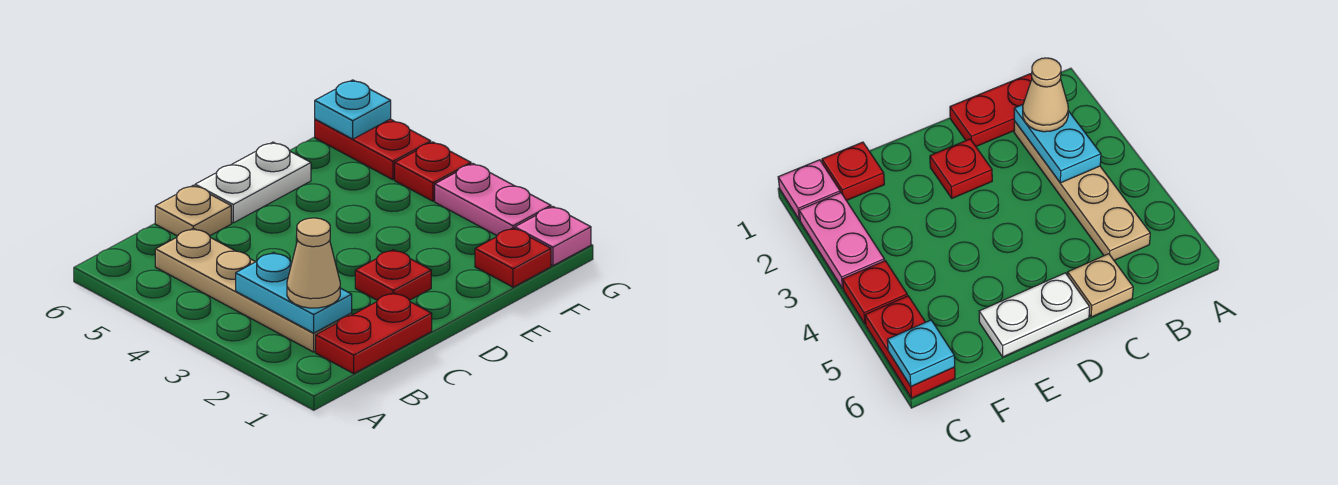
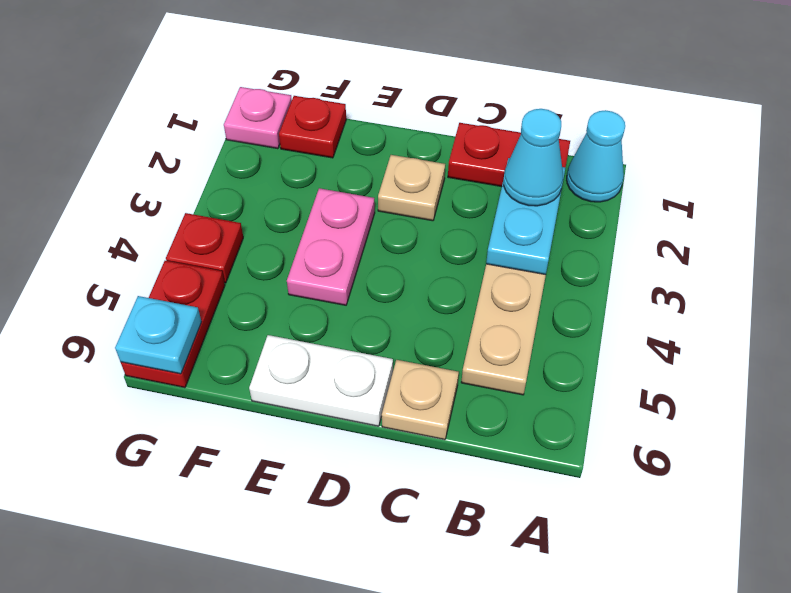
none -> cyan 1x1 cone [567,110,625,202]
tan 1x1 cone [287,218,340,308] -> cyan 1x1 cone [504,109,563,206]
red 1x1 plate [355,250,431,300] -> tan 1x1 plate [378,155,445,221]
pink 1x2 plate [435,164,551,235] -> pink 1x2 plate moved to [287,188,375,305]

